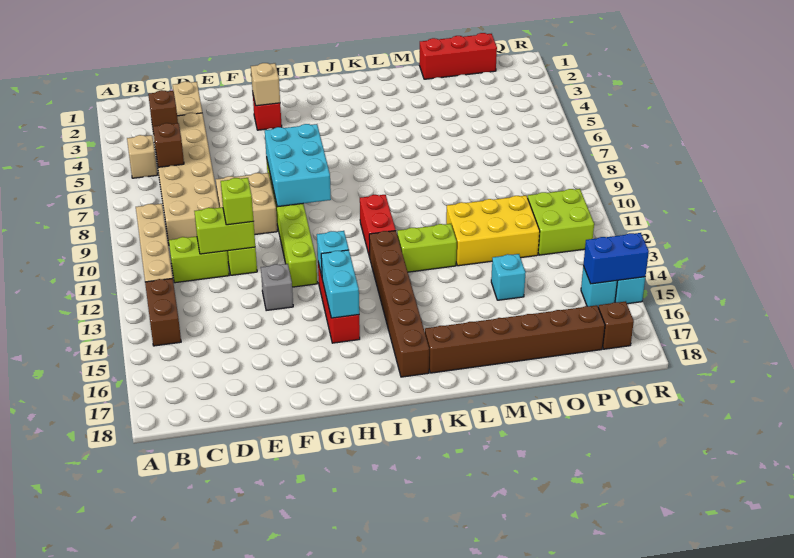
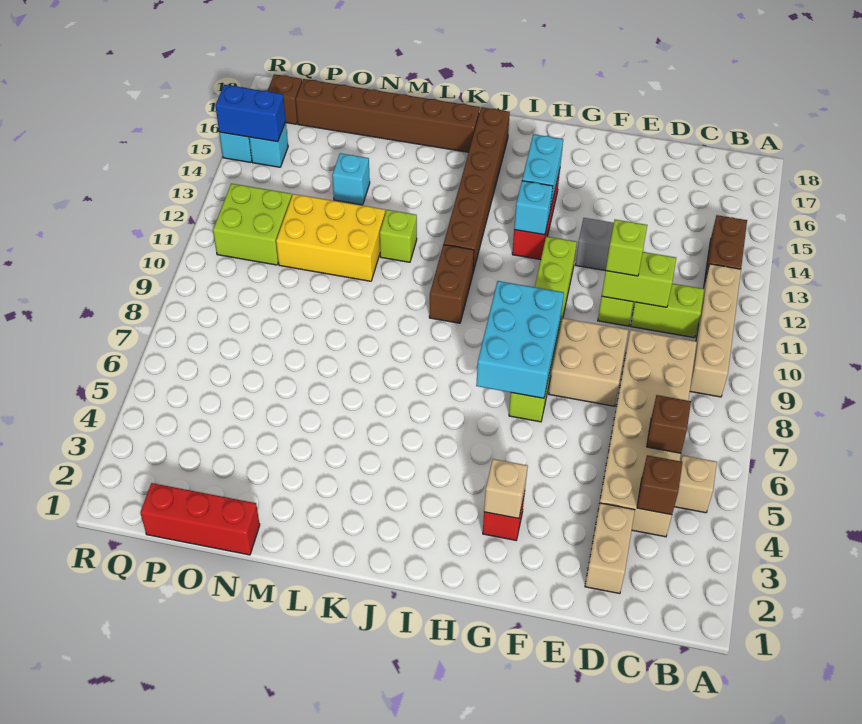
red 1x2 brick [360,195,396,257] -> brown 1x2 brick [429,245,474,323]
lime 1x2 brick [397,224,457,272] -> lime 1x1 brick [380,210,417,262]

